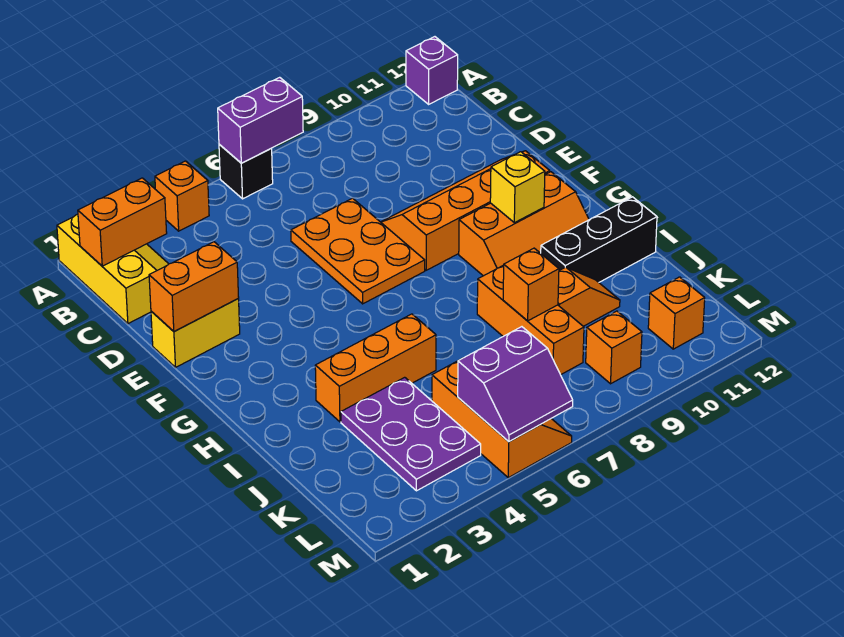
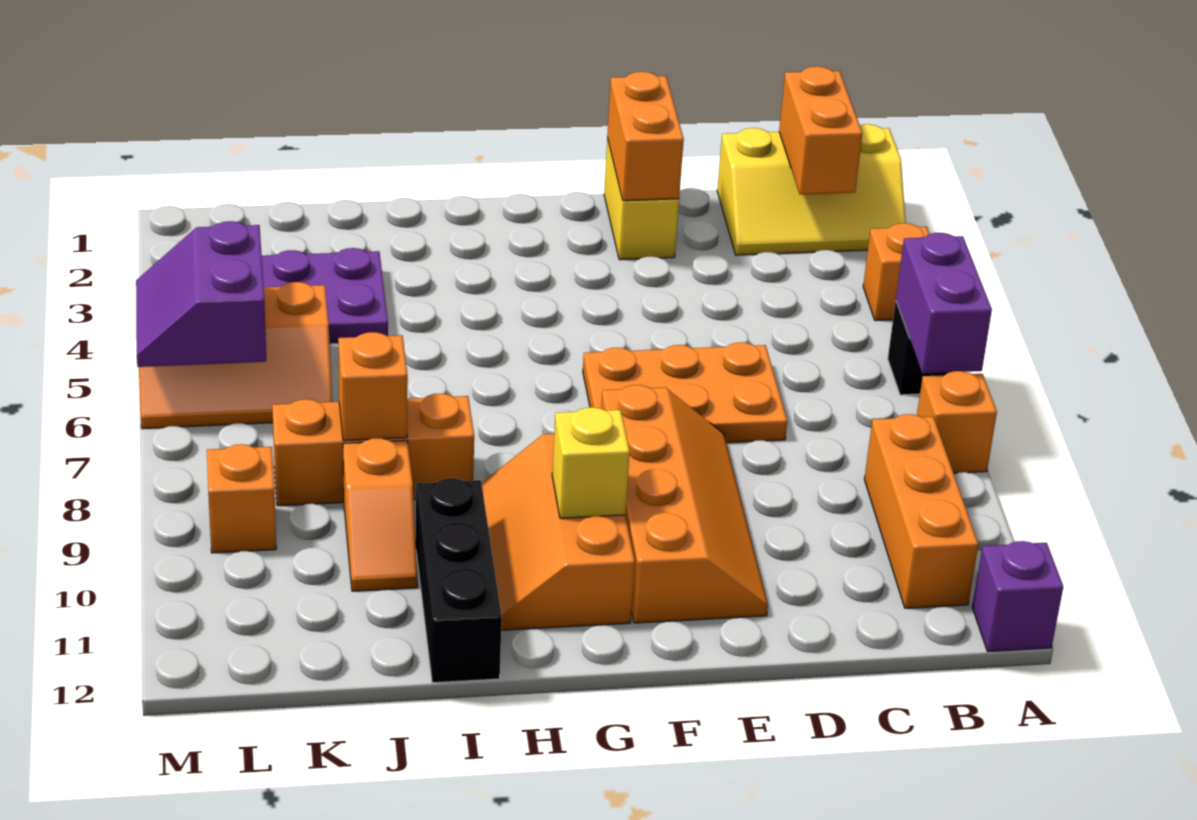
orange 1x3 brick [315,314,436,422] -> orange 1x3 brick moved to [864,414,978,608]
orange 1x1 brick [648,277,705,349] -> orange 1x1 brick moved to [917,371,997,473]

